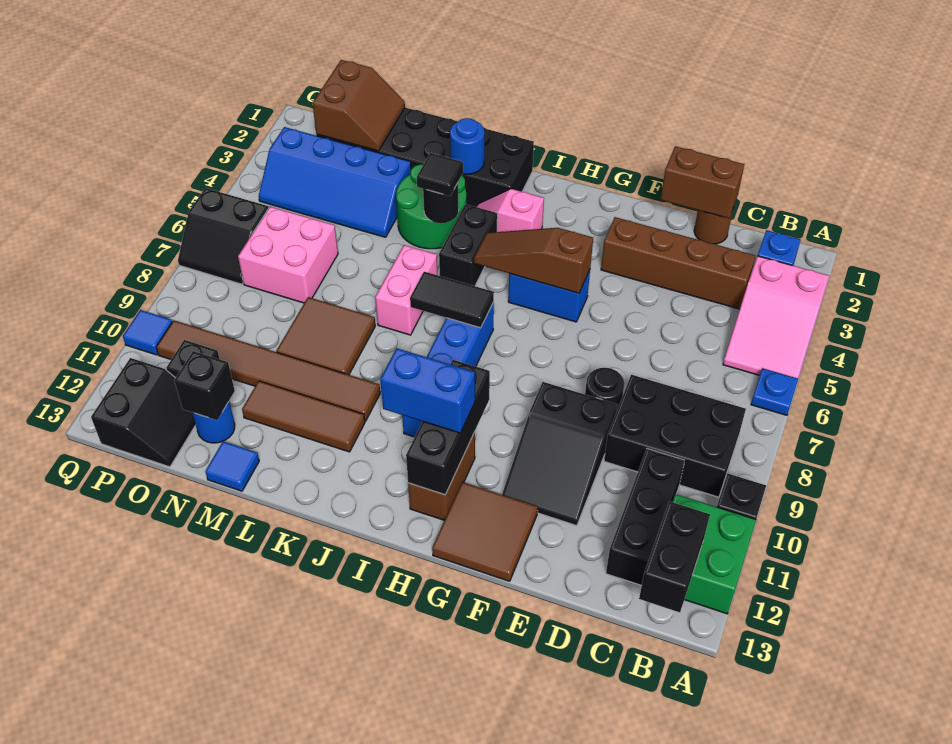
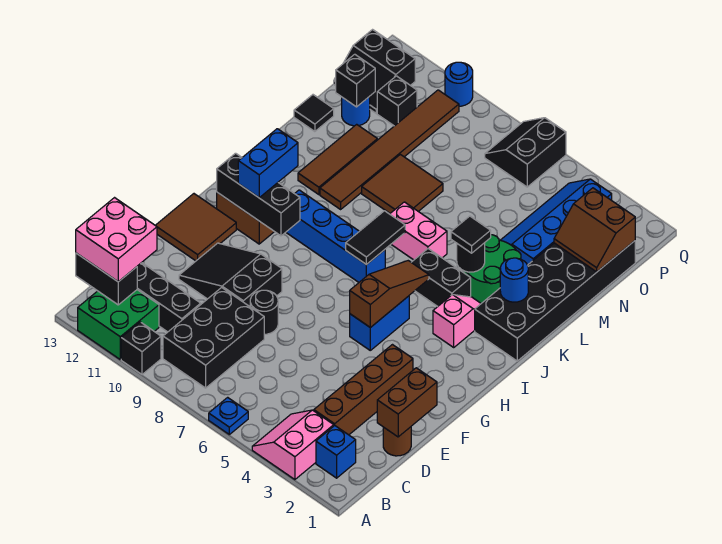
pink 2x3 slope [723,256,829,378] -> pink 2x2 slope [252,410,334,480]
blue 1x1 tile [205,441,259,491] -> black 1x1 tile [294,95,334,132]
pink 2x2 brick [238,207,338,303] -> pink 2x2 brick moved to [76,198,157,282]
blue 1x1 tile [123,310,172,355] -> blue 1x1 round brick [445,62,473,106]

